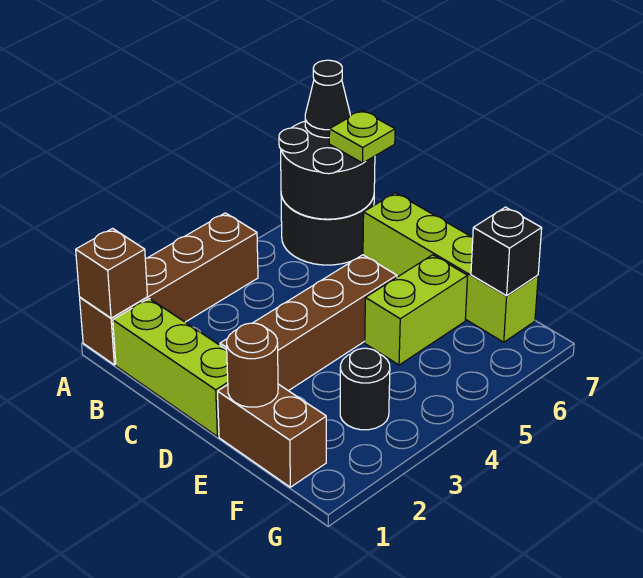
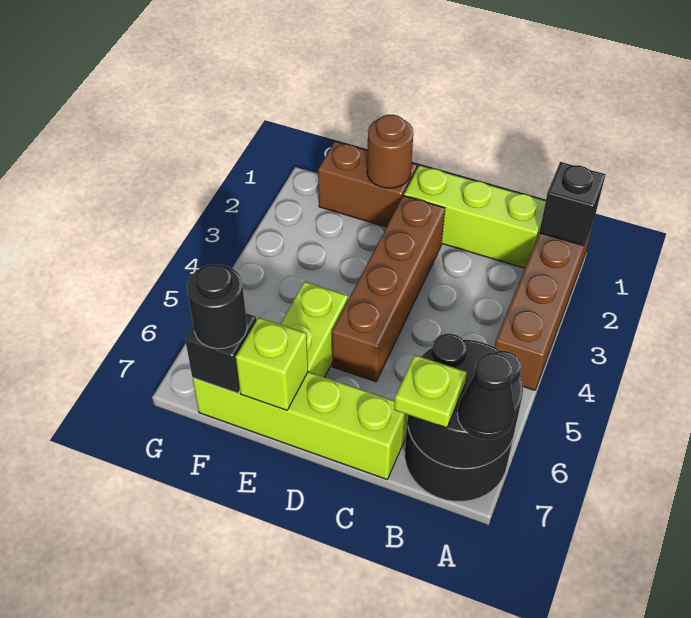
brown 1x1 brick [76,229,147,318] -> black 1x1 brick [539,162,606,246]
none -> lime 1x1 brick [236,317,308,410]
black 1x1 round brick [340,348,390,430] -> black 1x1 round brick moved to [187,264,247,349]

